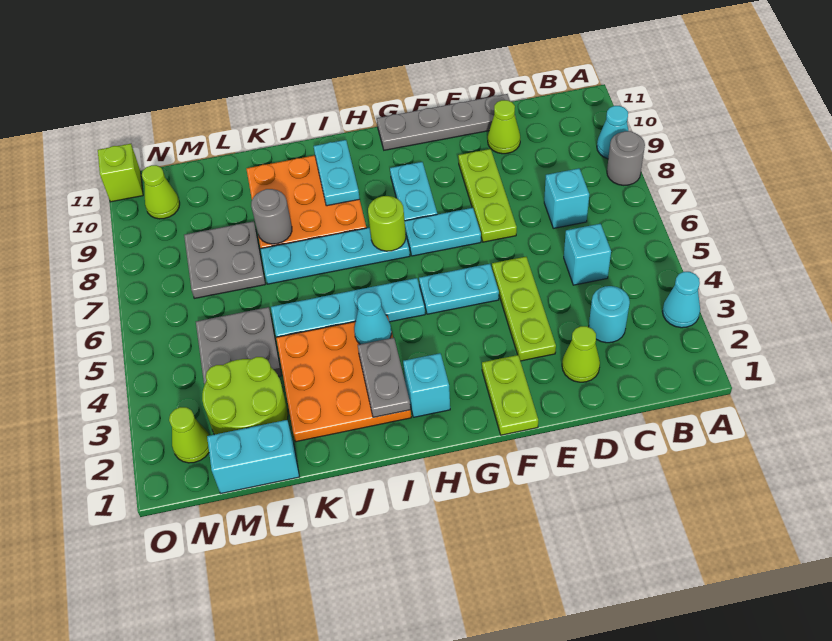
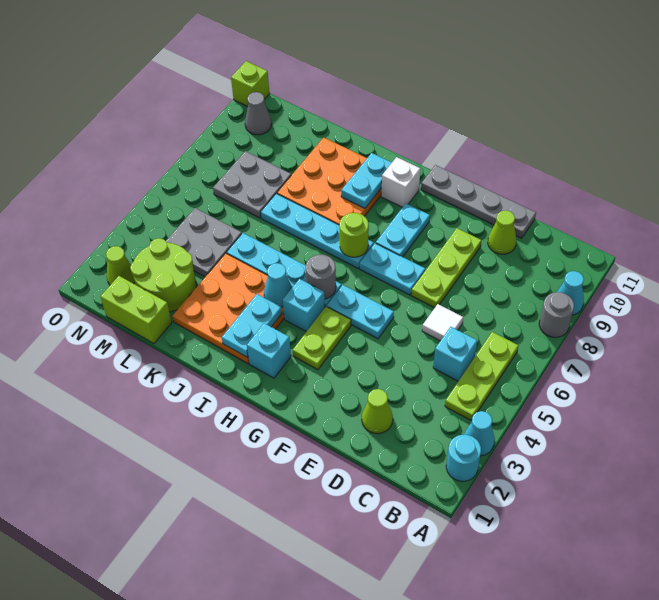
cyan 1x1 round brick [589,286,630,343] -> cyan 1x1 round brick moved to [446,435,481,481]
cyan 1x1 brick [544,168,589,228] -> cyan 1x1 brick moved to [283,279,325,332]
none -> white 1x1 tile [422,304,463,341]
lime 1x3 plate [492,257,556,361] -> lime 1x3 plate moved to [445,332,518,421]
lime 1x2 plate [482,355,538,435] -> lime 1x2 plate moved to [293,306,351,370]
none -> white 1x1 brick [381,157,420,207]
grey 1x2 plate [358,338,411,417] -> cyan 1x2 plate [222,294,282,357]
grey 1x1 round brick [251,189,292,244] -> grey 1x1 round brick moved to [306,255,336,299]
cyan 1x2 brick [207,420,299,493] -> lime 1x2 brick [101,276,172,343]
lime 1x1 cone [142,165,180,219] -> grey 1x1 cone [245,92,271,135]

